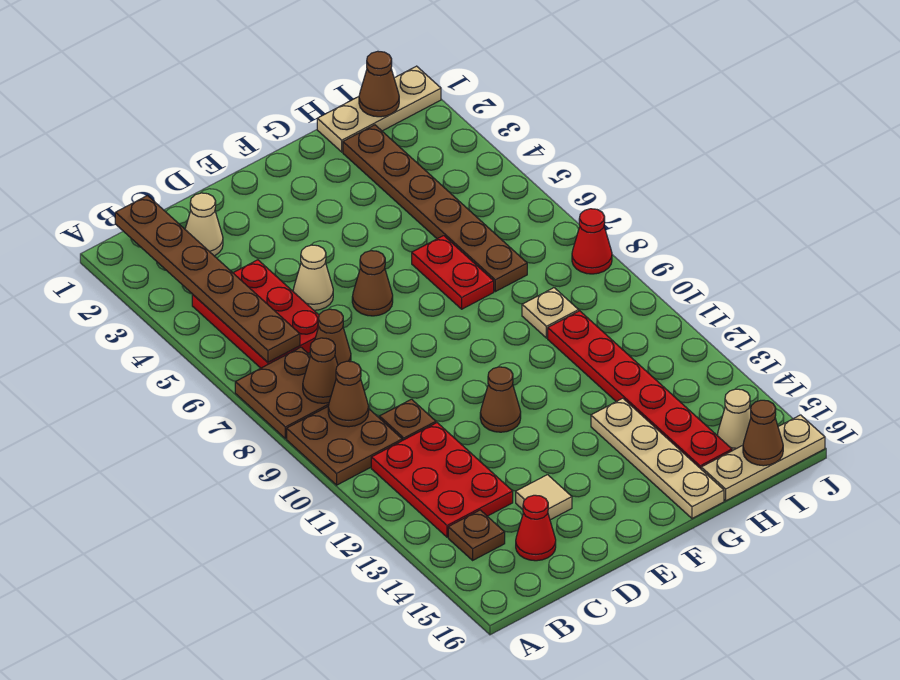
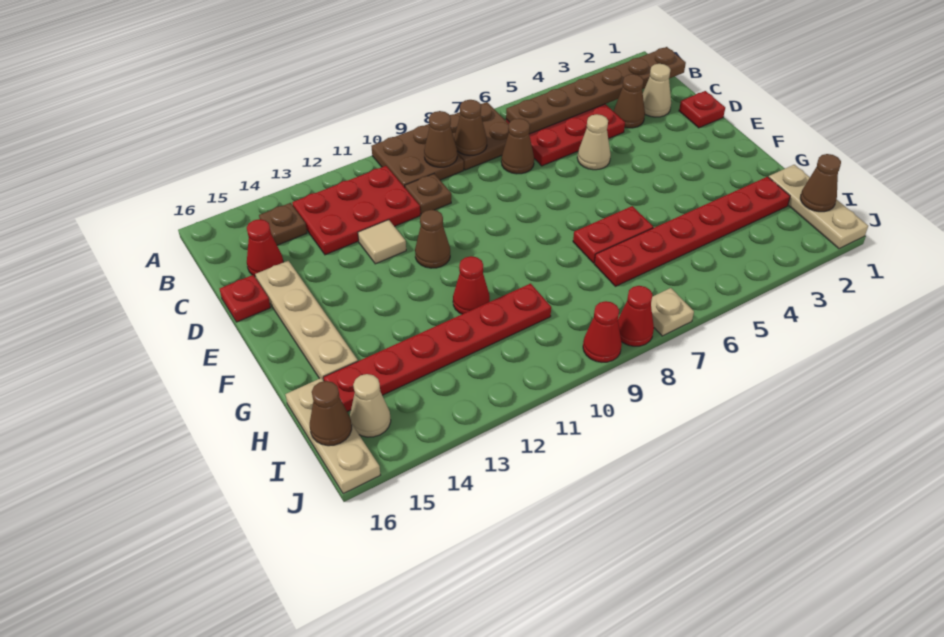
none -> red 1x1 plate [679,91,725,128]
tan 1x1 tile [516,475,572,520] -> tan 1x1 tile moved to [358,220,406,264]
none -> red 1x1 plate [220,275,271,322]
brown 1x1 cone [352,251,393,316] -> brown 1x1 cone moved to [614,74,645,128]
none -> red 1x1 cone [453,256,490,314]
tan 1x4 plate [591,398,724,519] -> tan 1x4 plate turned to [255,261,358,381]
brown 1x6 plate [343,125,527,292] -> red 1x6 plate [594,177,790,286]
tan 1x1 plate [522,288,579,338] -> tan 1x1 plate moved to [651,288,694,336]
none -> red 1x1 cone [583,301,622,362]

